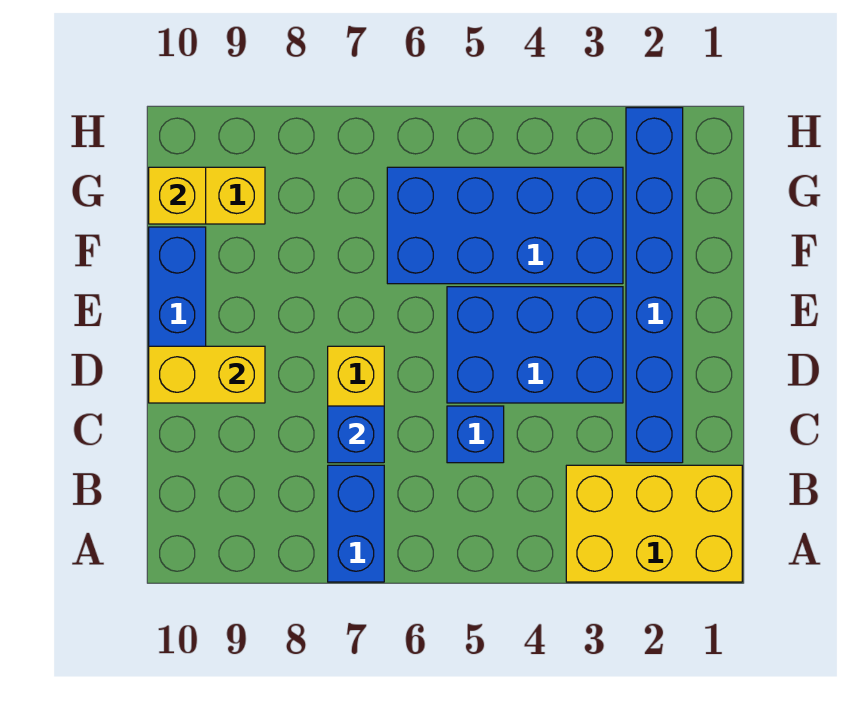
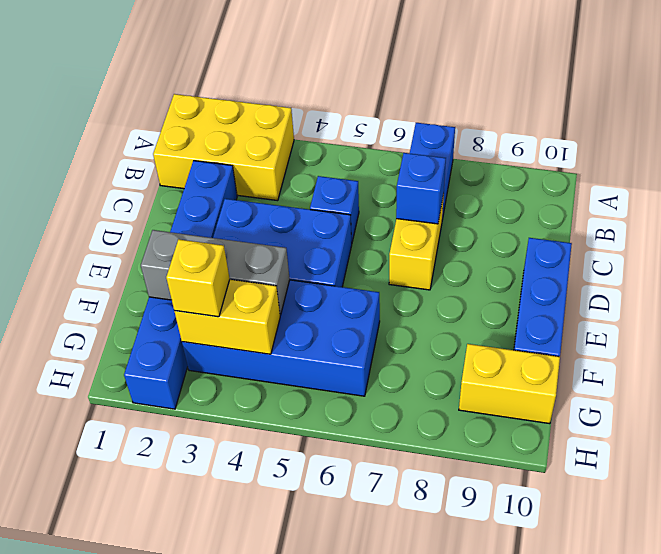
yellow 1x2 brick [149,346,265,403] -> yellow 1x2 brick moved to [174,280,280,354]
none -> grey 1x3 brick [141,230,290,315]
yellow 1x1 brick [149,167,206,224] -> yellow 1x1 brick moved to [166,239,230,317]

